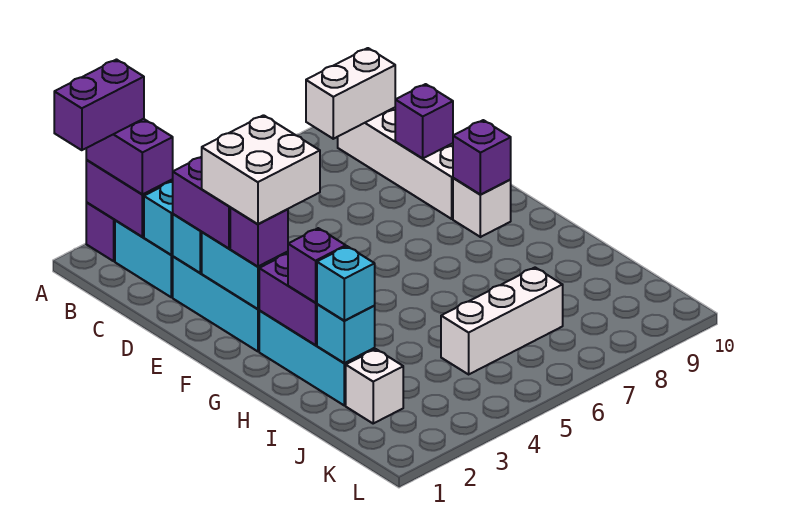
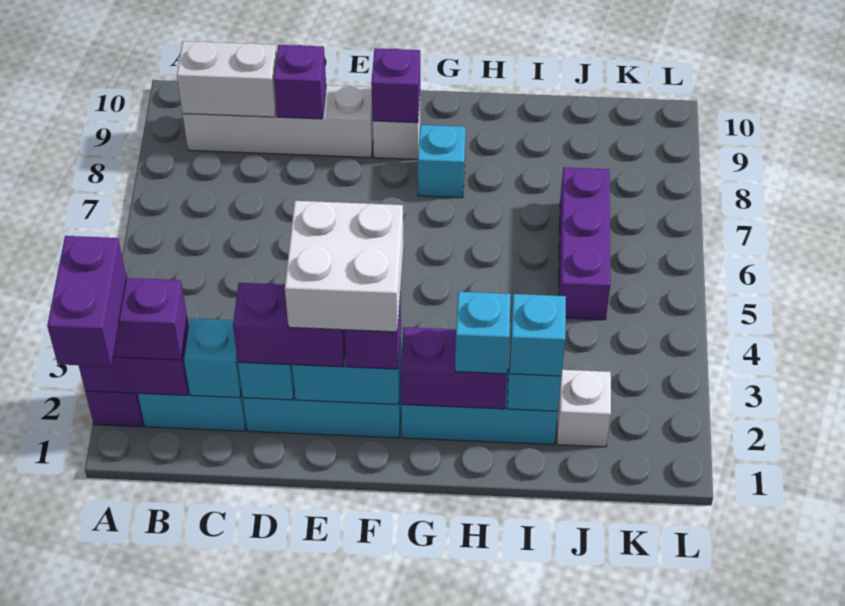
white 1x2 brick [306,48,396,139] -> white 1x2 brick turned to [177,41,277,117]
none -> cyan 1x1 brick [418,125,466,198]
purple 1x1 brick [288,228,346,303] -> cyan 1x1 brick [455,292,511,374]
white 1x3 brick [441,268,563,374] -> purple 1x3 brick [559,167,610,320]

